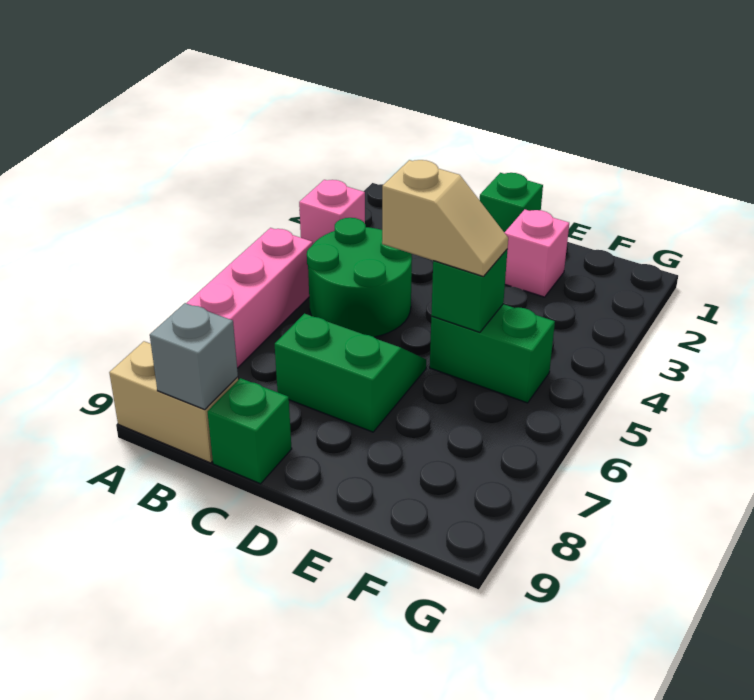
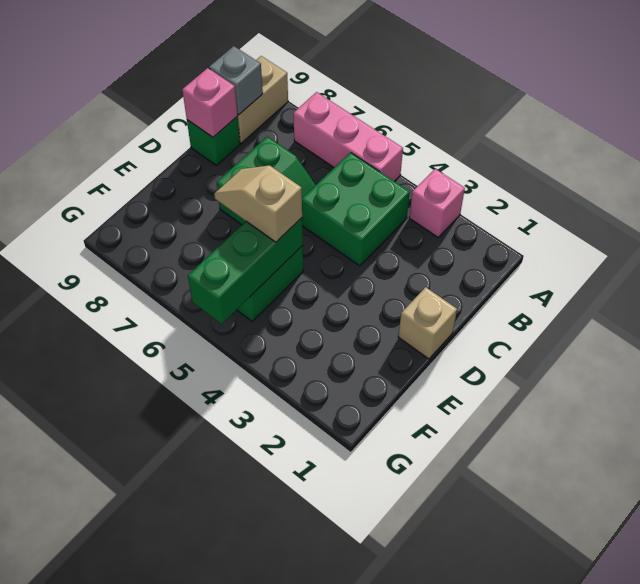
green 2x2 round brick [307,218,412,337] -> green 2x2 brick [302,153,410,266]
green 1x1 brick [480,173,543,232] -> tan 1x1 brick [399,287,457,359]
tan 1x2 slope [382,160,508,277] -> tan 1x2 slope turned to [214,165,302,242]
pink 1x1 brick [504,209,569,297] -> pink 1x1 brick moved to [182,68,238,137]
green 1x1 brick [431,249,508,332] -> green 1x3 brick [188,218,303,324]

